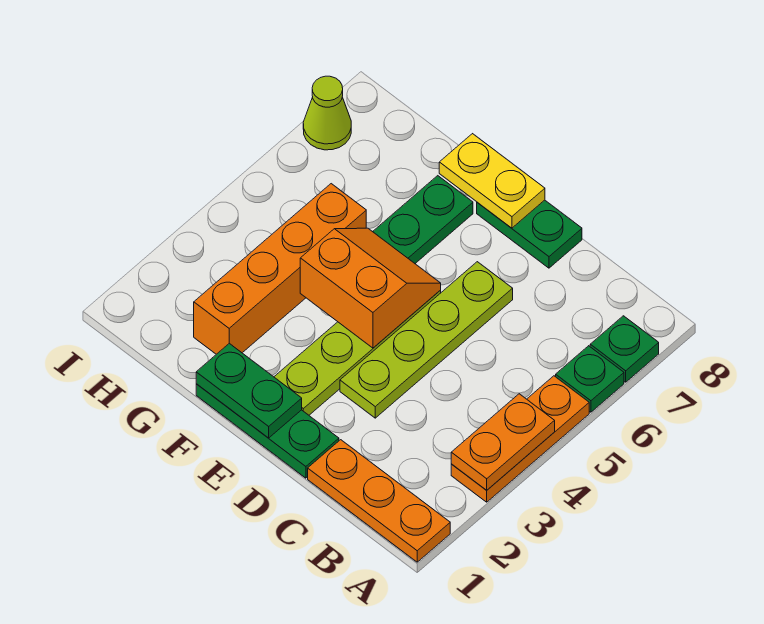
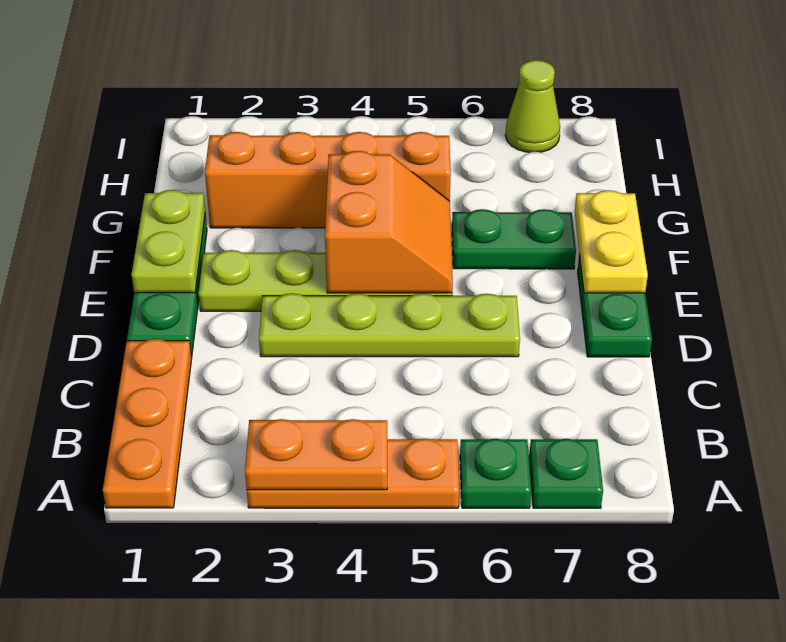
green 1x2 plate [196,343,302,438] -> lime 1x2 plate [132,190,205,293]

